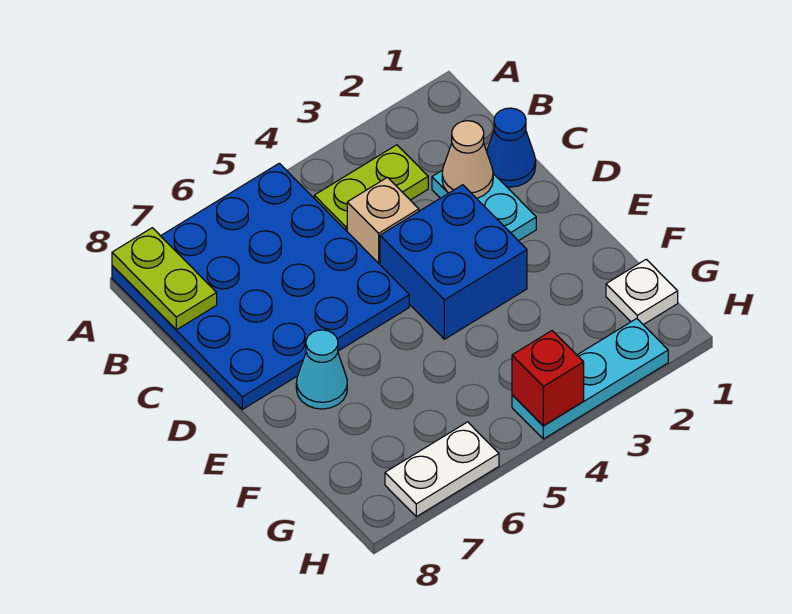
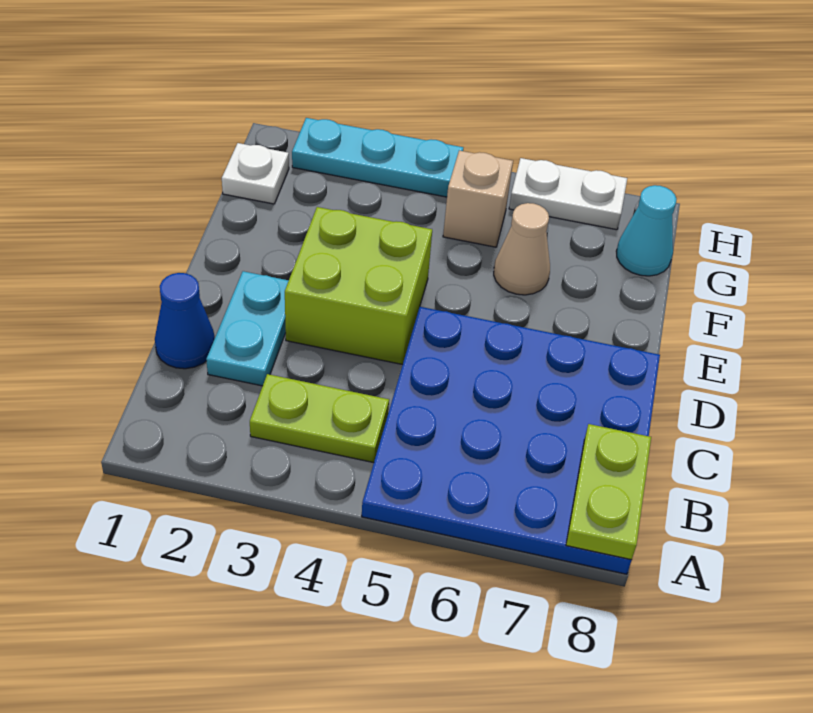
tan 1x1 cone [442,121,493,198] -> tan 1x1 cone moved to [494,203,550,295]
tan 1x1 brick [347,177,419,264] -> tan 1x1 brick moved to [443,150,513,247]
blue 2x2 brick [380,185,527,339] -> lime 2x2 brick [285,207,432,365]
cyan 1x1 cone [296,330,347,409] -> cyan 1x1 cone moved to [616,185,677,276]
red 1x1 brick [512,331,584,426] -> none

